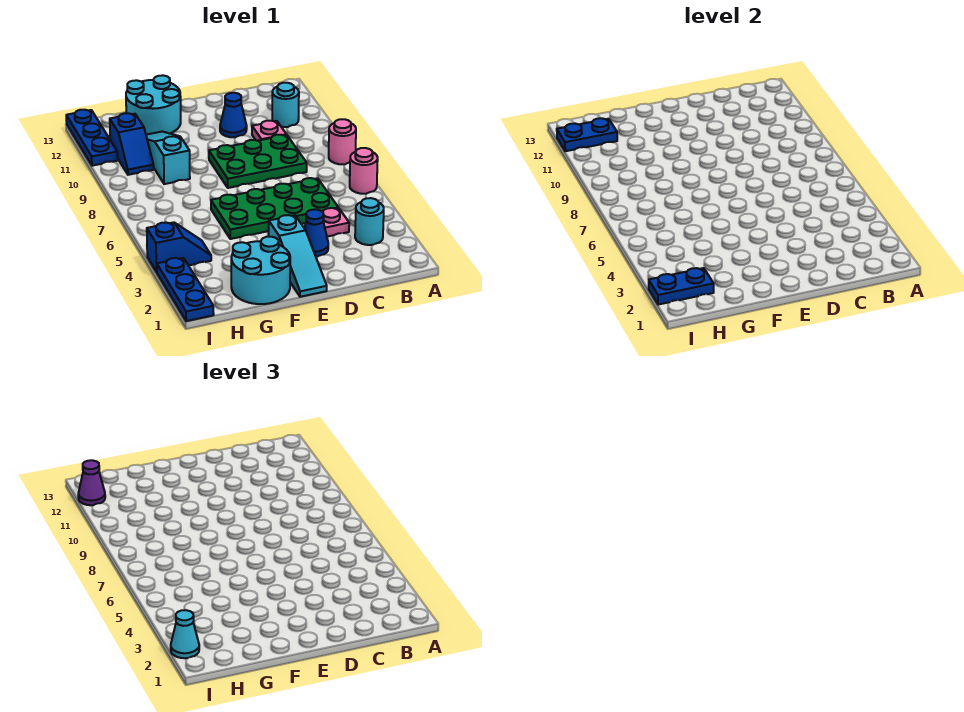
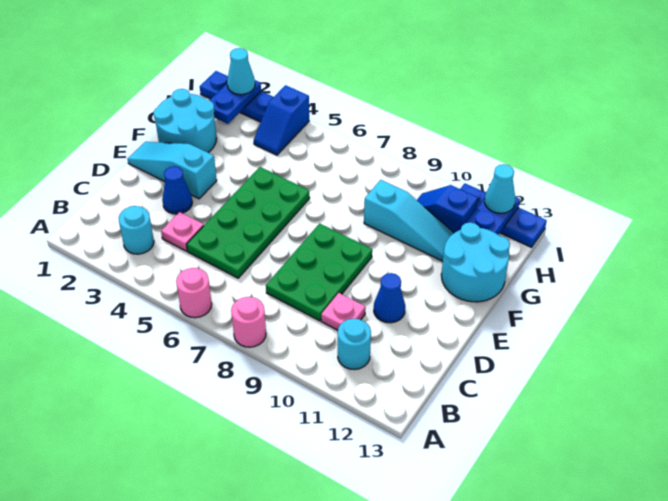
purple 1x1 cone [78,460,105,505] -> cyan 1x1 cone [485,164,515,213]

